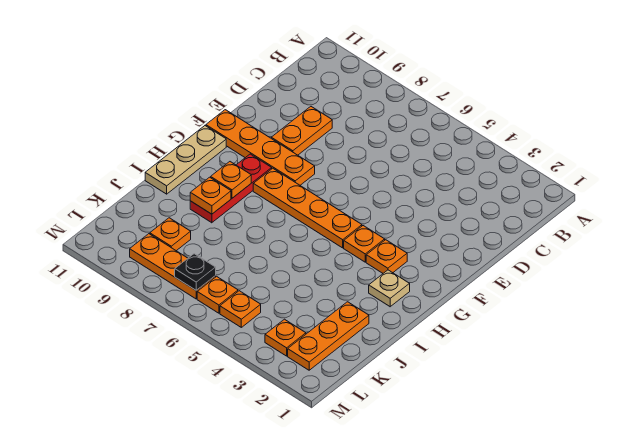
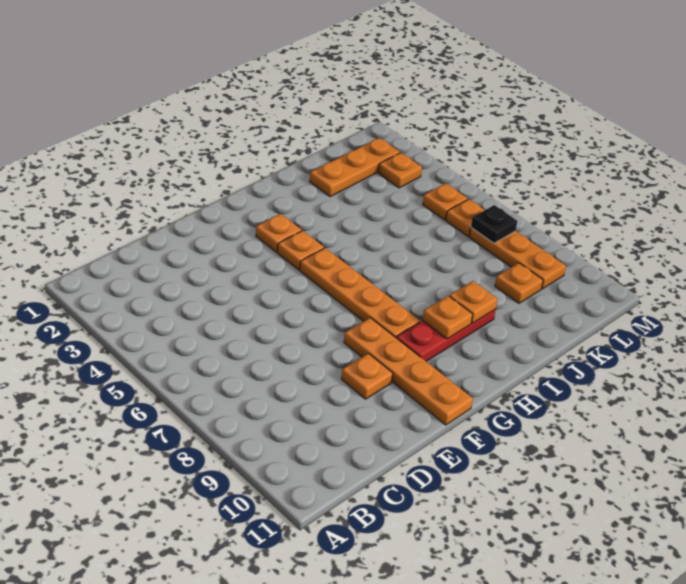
orange 1x2 plate [271,107,332,155] -> orange 1x1 plate [341,353,393,399]
tan 1x3 plate [145,126,226,194] -> none
tan 1x1 plate [369,270,410,307] -> none

